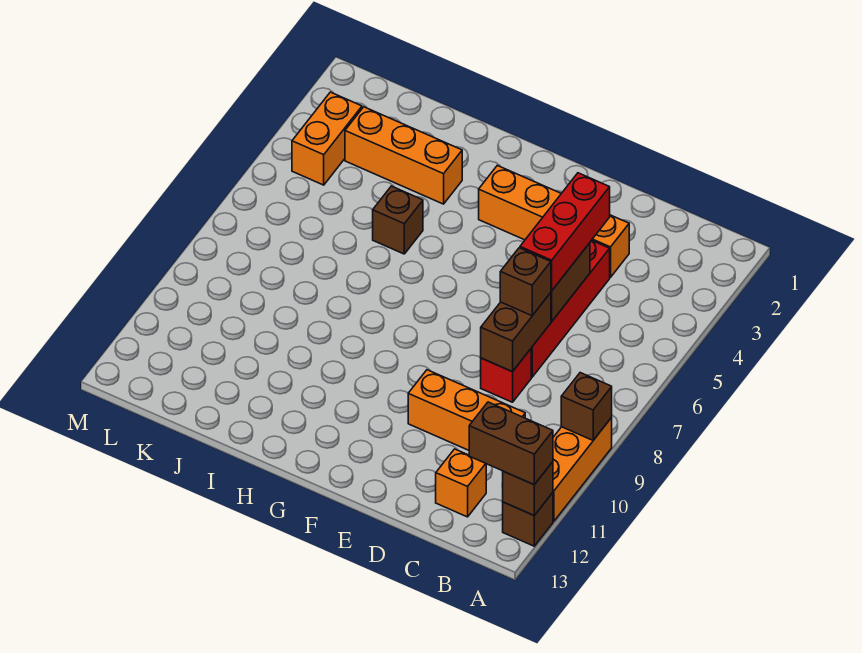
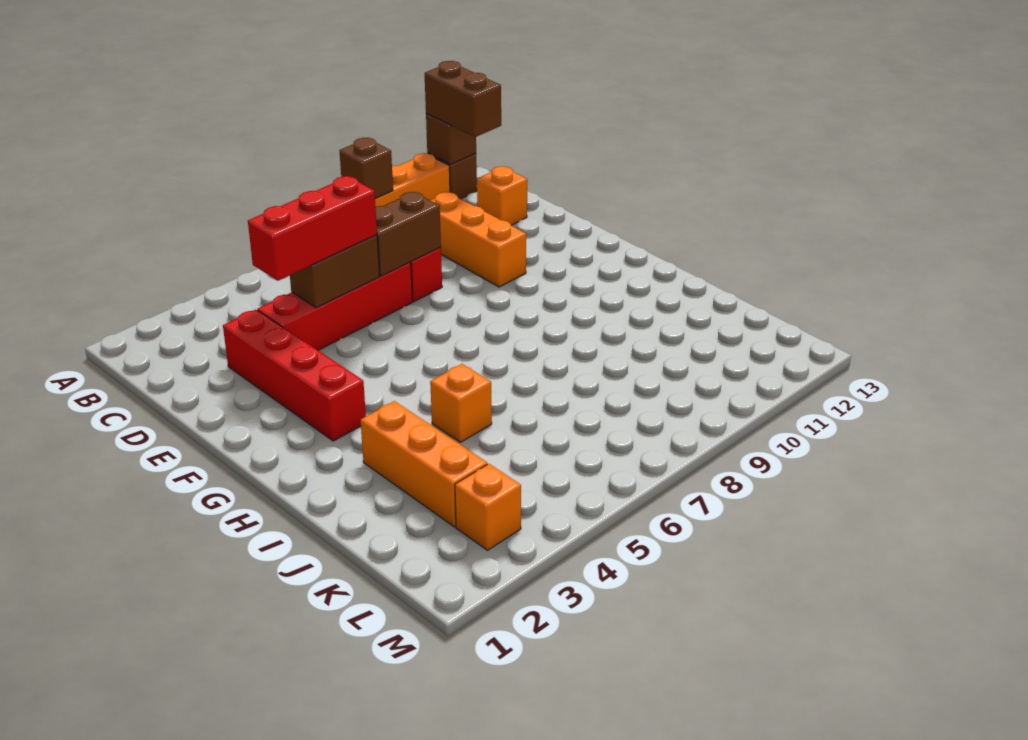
orange 1x4 brick [479,165,629,277] -> red 1x4 brick [223,310,366,441]
brown 1x1 brick [500,248,551,316] -> none
brown 1x1 brick [373,186,423,254] -> orange 1x1 brick [430,364,492,442]
orange 1x2 brick [292,92,362,185] -> orange 1x1 brick [455,464,521,550]

